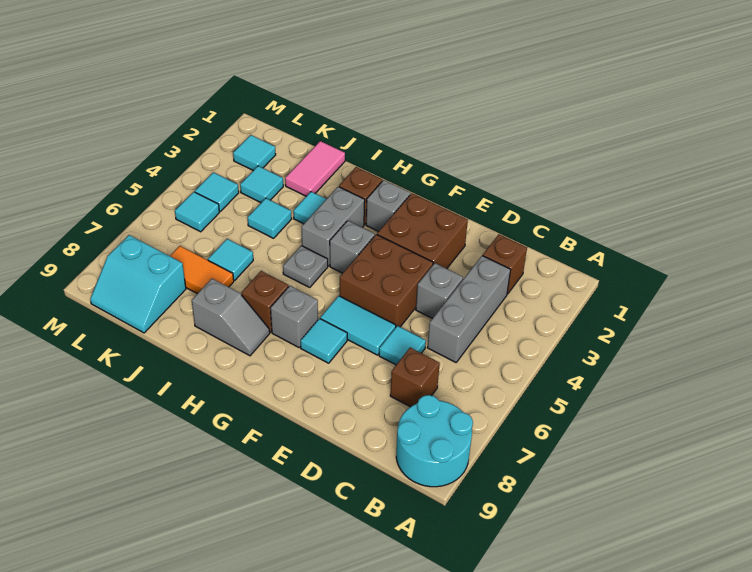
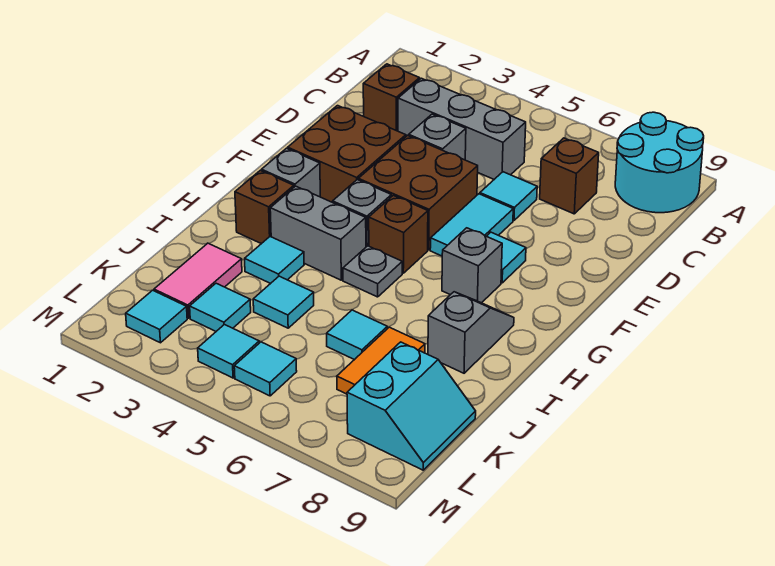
brown 1x1 brick [241,271,289,332] -> brown 1x1 brick moved to [369,195,428,273]
pink 1x2 tile [285,141,345,196] -> pink 1x2 tile turned to [154,243,242,318]

